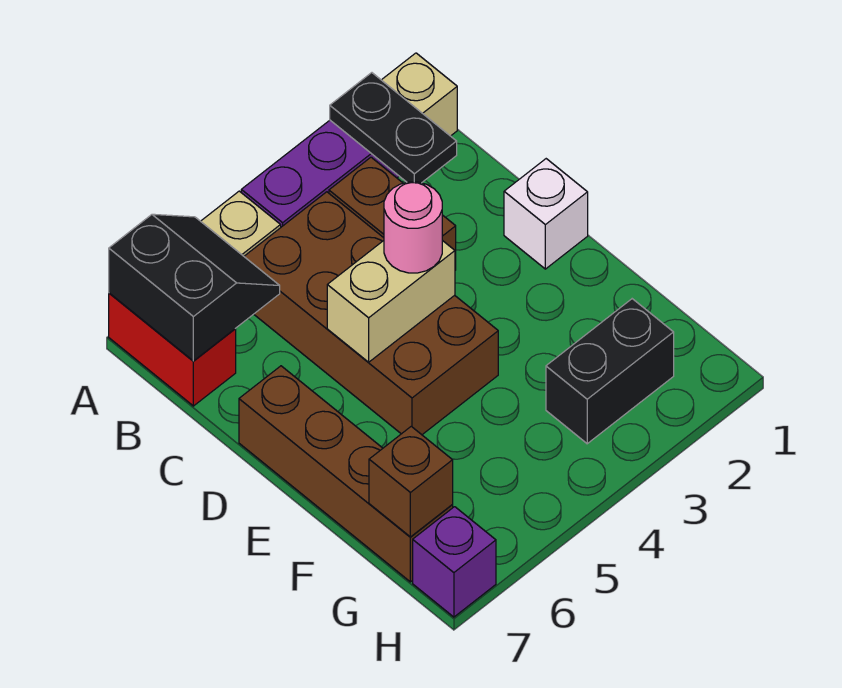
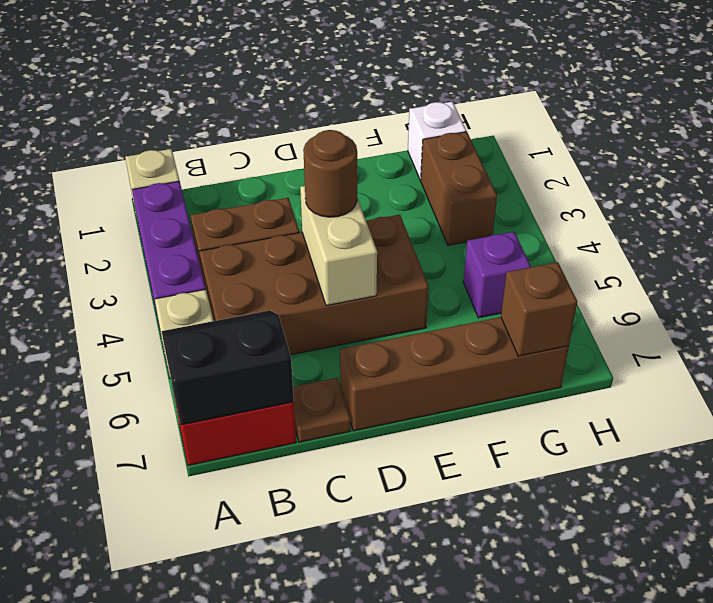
black 1x2 plate [330,73,457,183] -> none
none -> brown 1x1 plate [293,378,351,442]
white 1x1 brick [504,159,588,269] -> white 1x1 brick moved to [408,102,466,180]
pink 1x1 round brick [384,182,442,273] -> brown 1x1 round brick [303,130,357,217]
black 1x2 brick [546,299,674,444] -> brown 1x2 brick [421,132,497,245]
purple 1x1 brick [413,507,496,617] -> purple 1x1 brick moved to [463,232,531,318]

